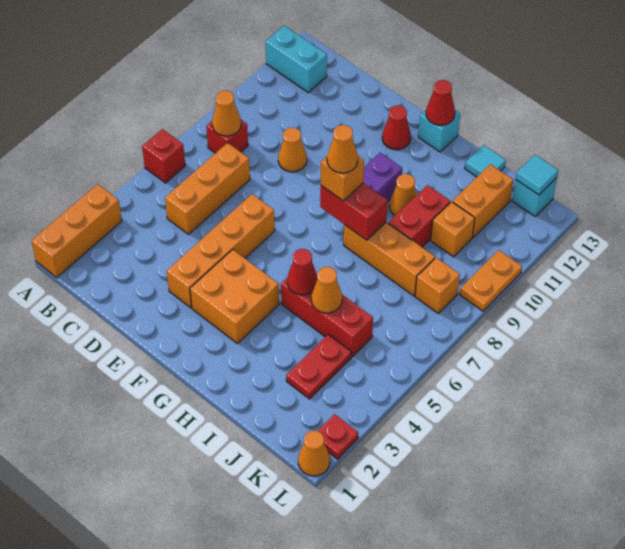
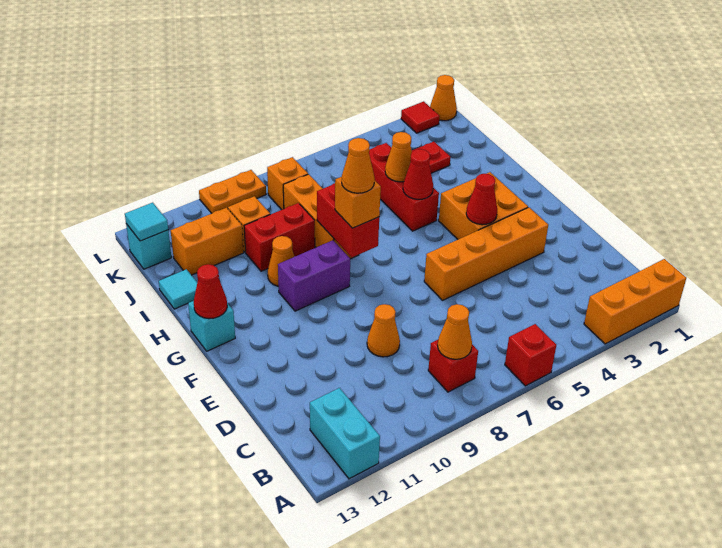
orange 1x3 brick [165,143,250,234] -> none
red 1x1 cone [382,105,411,150] -> red 1x1 cone moved to [466,174,497,225]
red 1x1 plate [318,414,358,459] -> red 1x1 tile [401,101,440,133]

